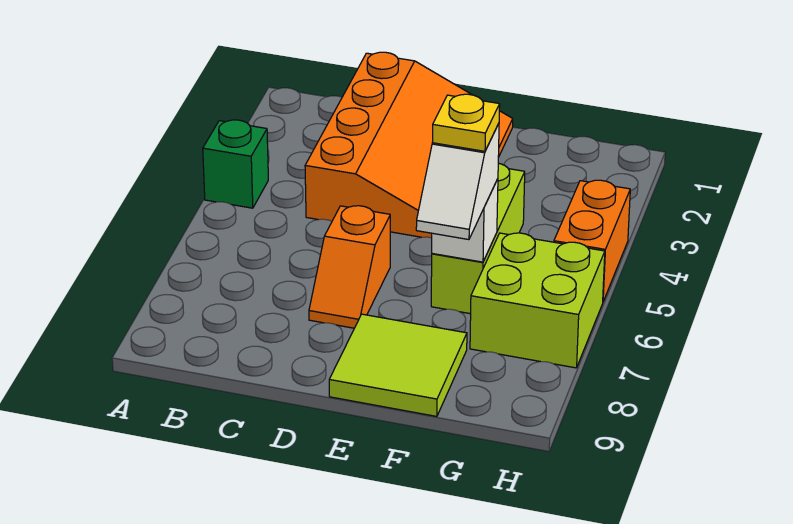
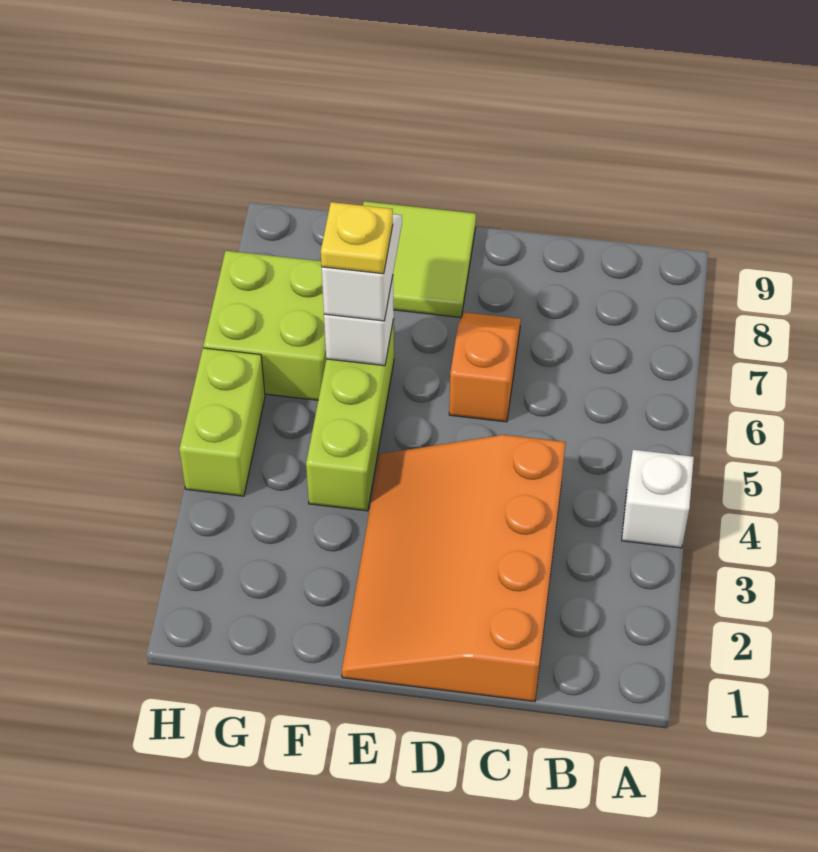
green 1x1 brick [203,120,268,208] -> white 1x1 brick [622,450,694,548]
orange 1x2 brick [554,180,630,301] -> lime 1x2 brick [179,348,265,496]

